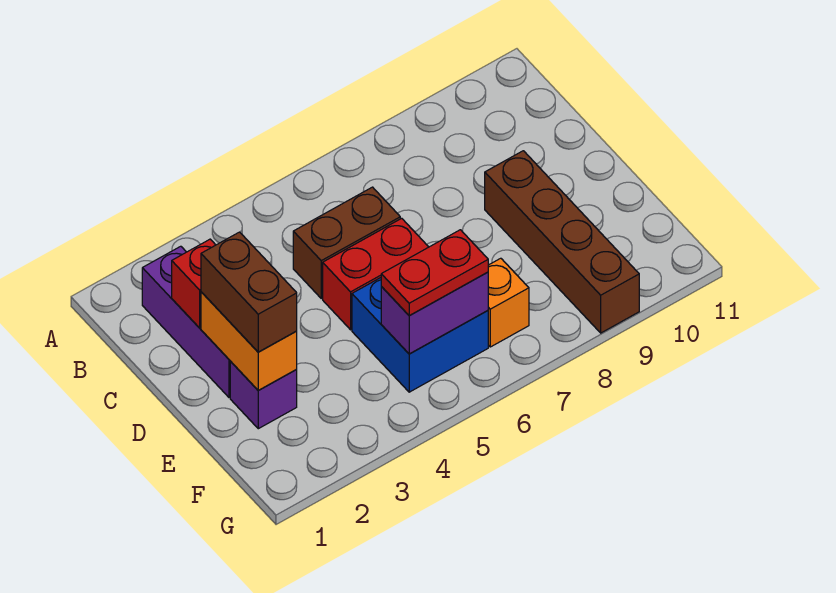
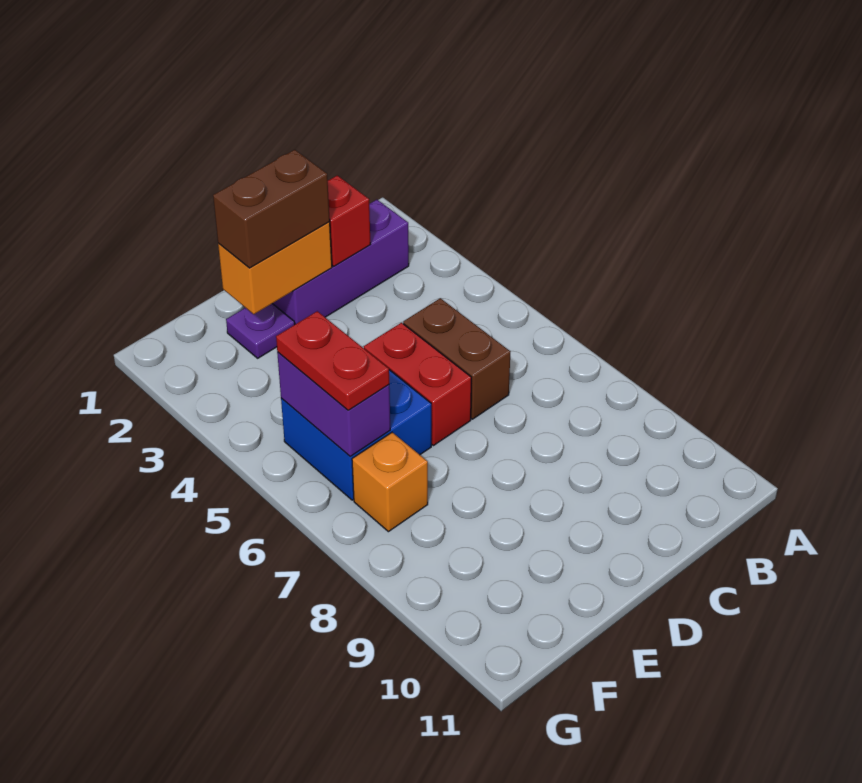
brown 1x4 brick [485,151,639,333] -> none
purple 1x1 brick [230,361,297,429] -> purple 1x1 plate [226,304,295,358]

